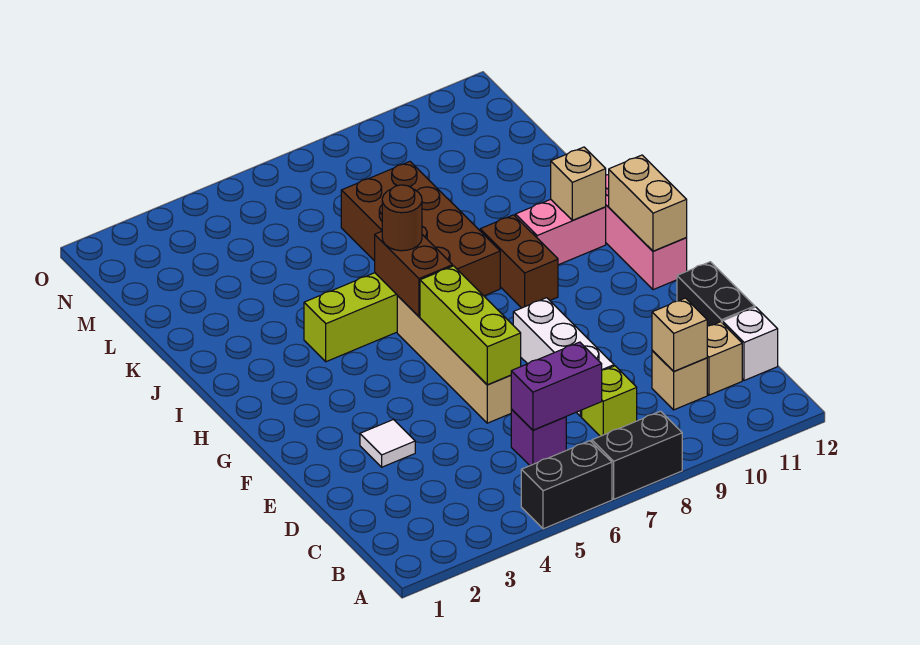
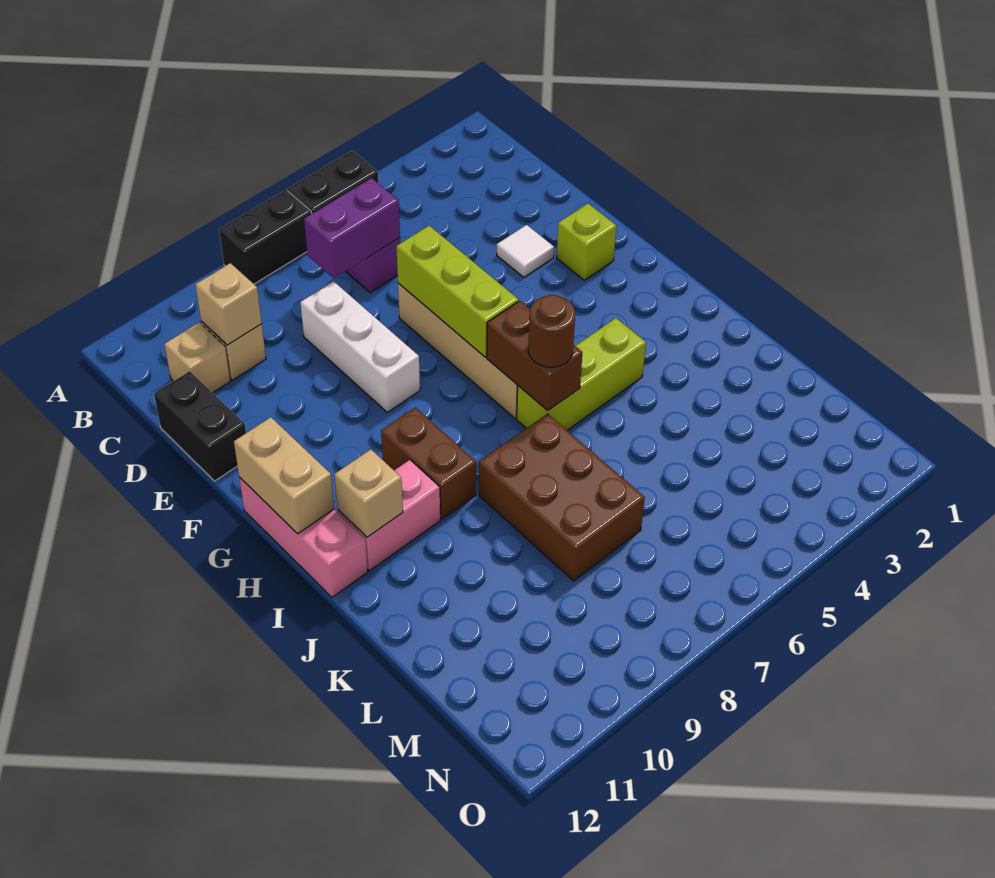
lime 1x1 brick [582,366,637,436] -> lime 1x1 brick moved to [556,204,616,280]
white 1x1 brick [722,307,778,381] -> none
brown 2x4 brick [341,162,500,296] -> brown 2x3 brick [479,414,645,581]

